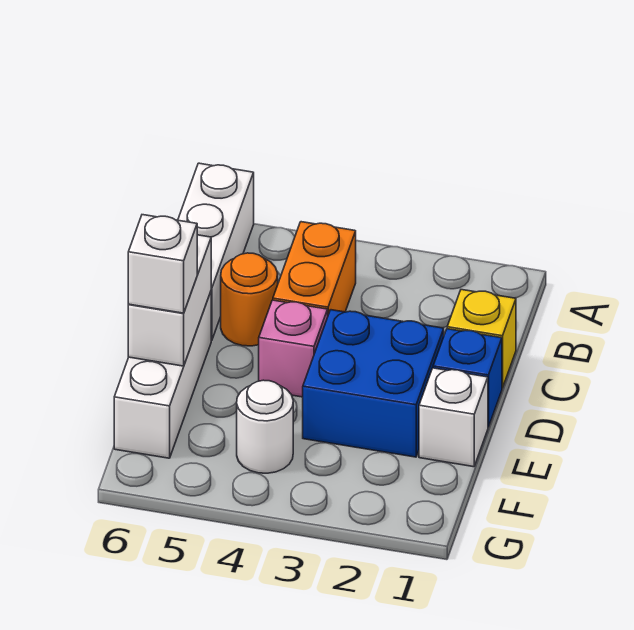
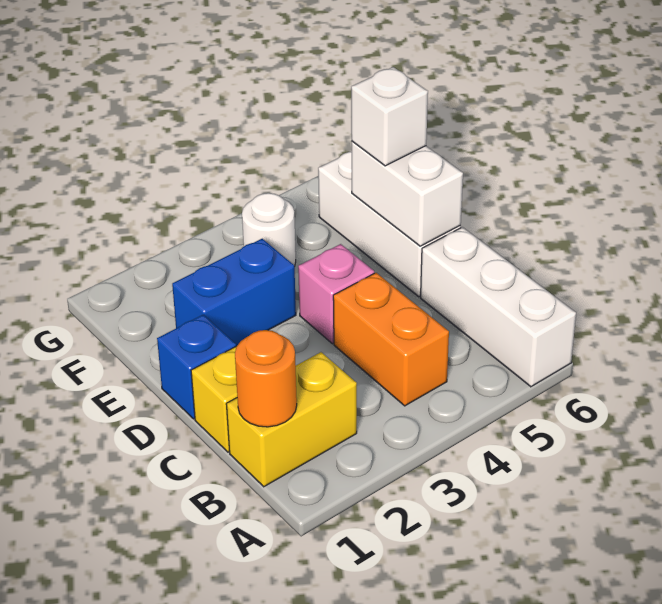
none -> yellow 1x2 brick [226,352,357,487]
orange 1x1 round brick [221,253,278,346] -> orange 1x1 round brick moved to [235,330,297,427]
blue 2x2 brick [303,310,444,457] -> blue 1x2 brick [172,239,296,346]
white 1x1 brick [419,368,488,467] -> none

